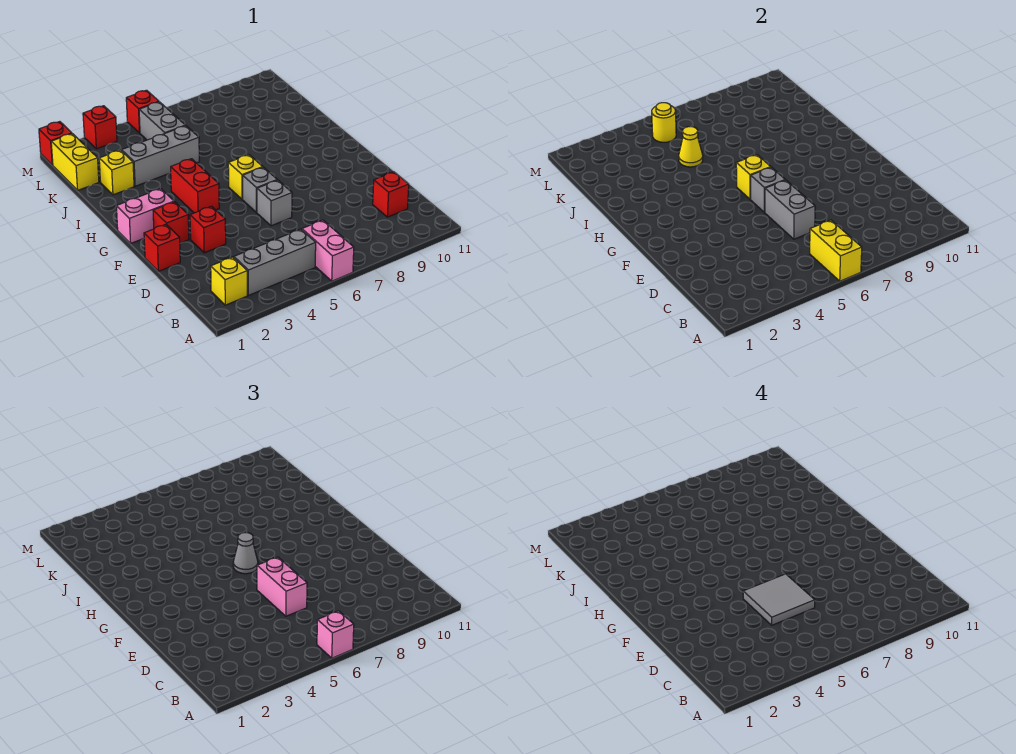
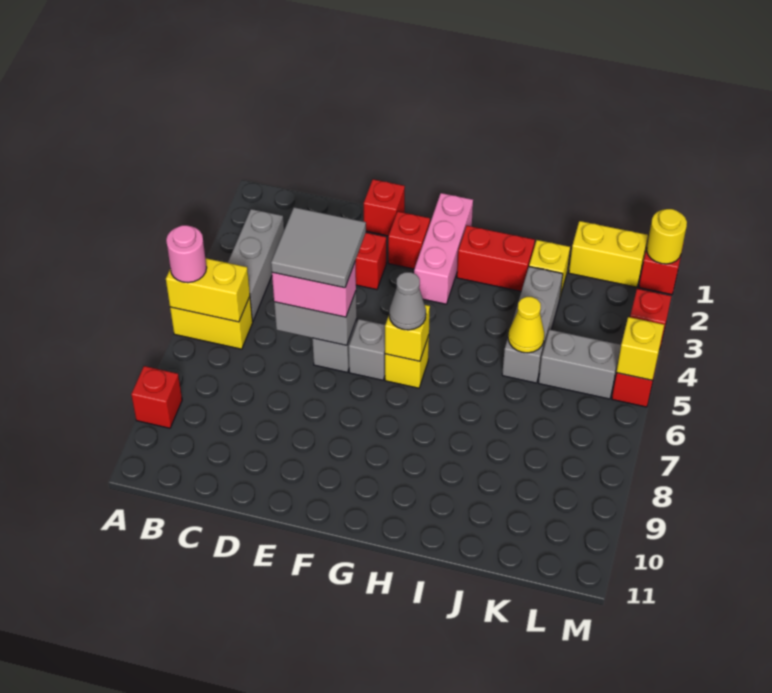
pink 1x2 brick [302,220,354,281] -> yellow 1x2 brick [170,297,253,349]
pink 1x1 brick [317,611,354,658] -> pink 1x1 round brick [166,225,207,283]
yellow 1x1 brick [211,257,247,305] -> yellow 1x1 brick moved to [617,317,664,380]
red 1x1 brick [373,172,409,217] -> red 1x1 brick moved to [131,366,182,428]
grey 1x1 brick [751,167,785,212] -> none
pink 1x2 brick [116,189,174,243] -> pink 1x3 brick [414,193,473,304]
red 1x2 brick [171,159,219,213] -> red 1x2 brick moved to [457,226,535,291]
yellow 1x1 round brick [652,103,676,142] -> yellow 1x1 round brick moved to [647,209,687,264]

